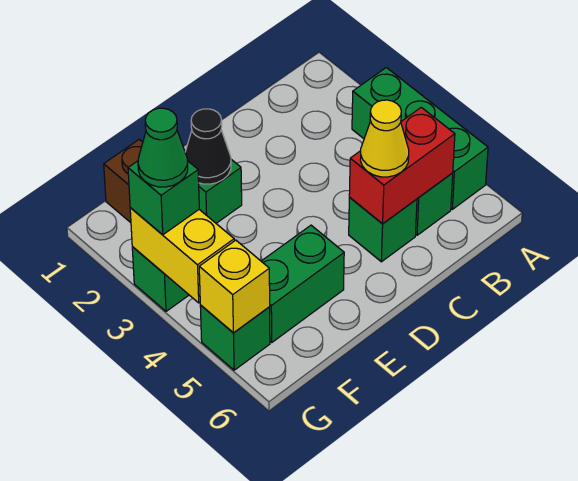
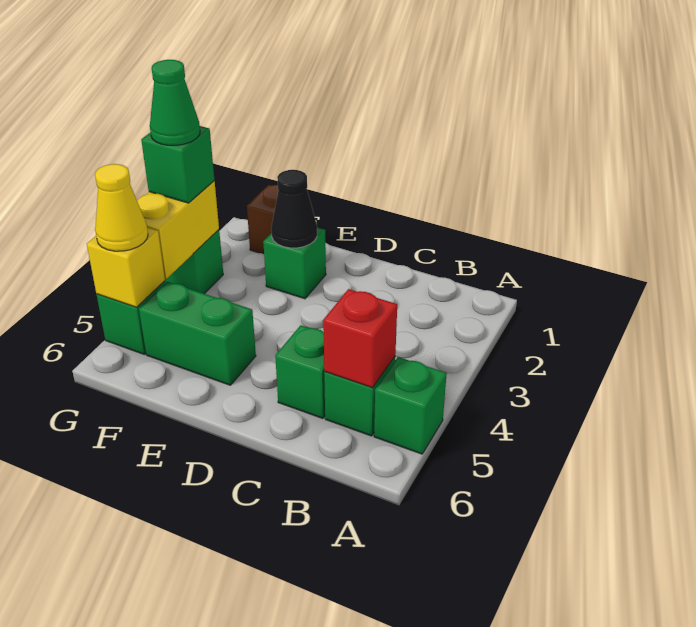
green 1x3 brick [352,68,488,209] -> green 1x1 brick [374,357,447,454]
red 1x2 brick [349,107,455,224] -> red 1x1 brick [323,289,397,388]
yellow 1x1 cone [360,100,409,177] -> yellow 1x1 cone moved to [95,164,148,251]

